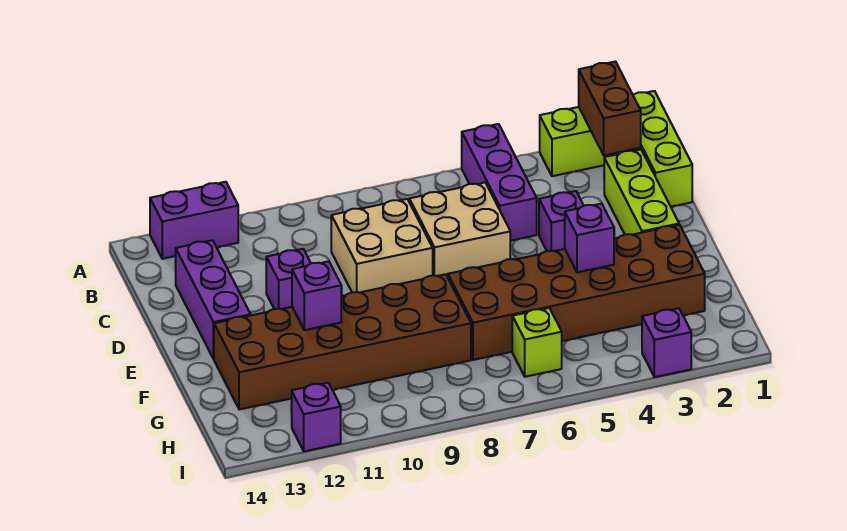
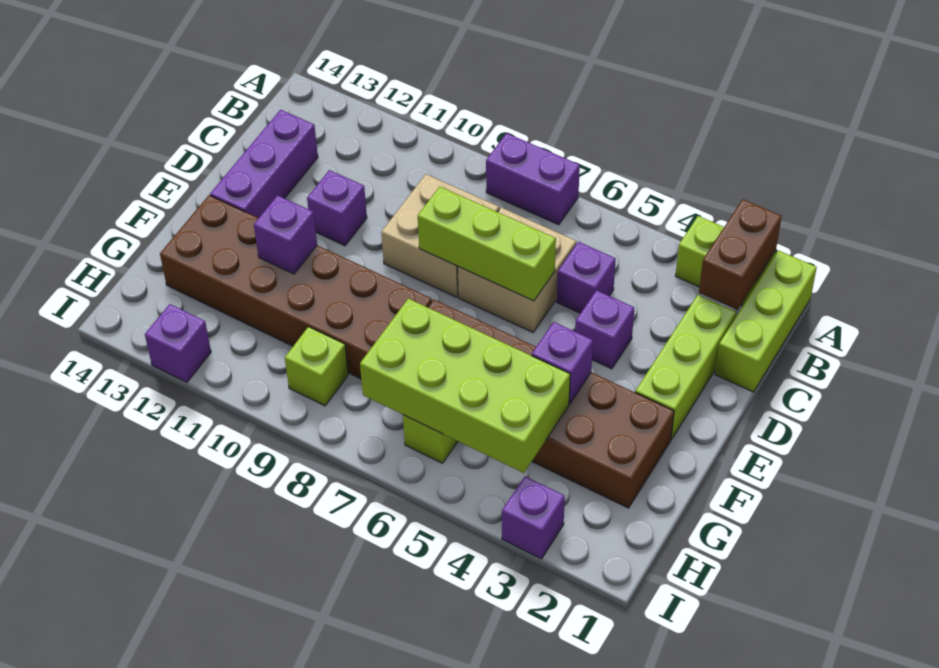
purple 1x3 brick [462,124,537,241] -> purple 1x1 brick [557,242,616,313]
purple 1x2 brick [150,182,238,259] -> purple 1x2 brick moved to [486,133,580,225]
none -> lime 1x3 brick [418,187,556,301]
none -> lime 2x4 brick [360,299,570,473]
none -> lime 1x1 brick [285,327,348,406]

